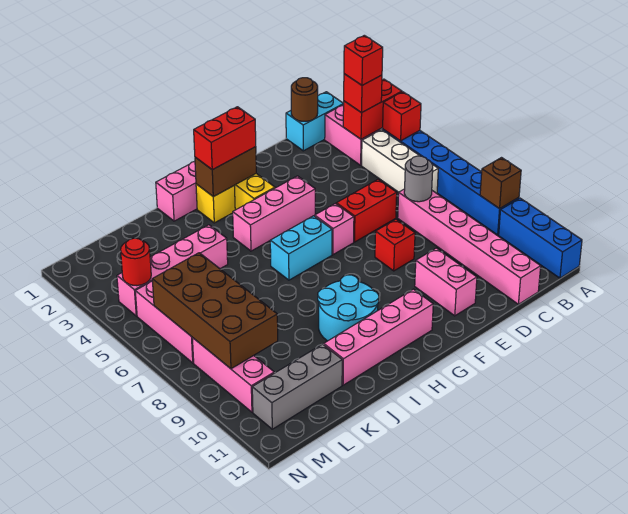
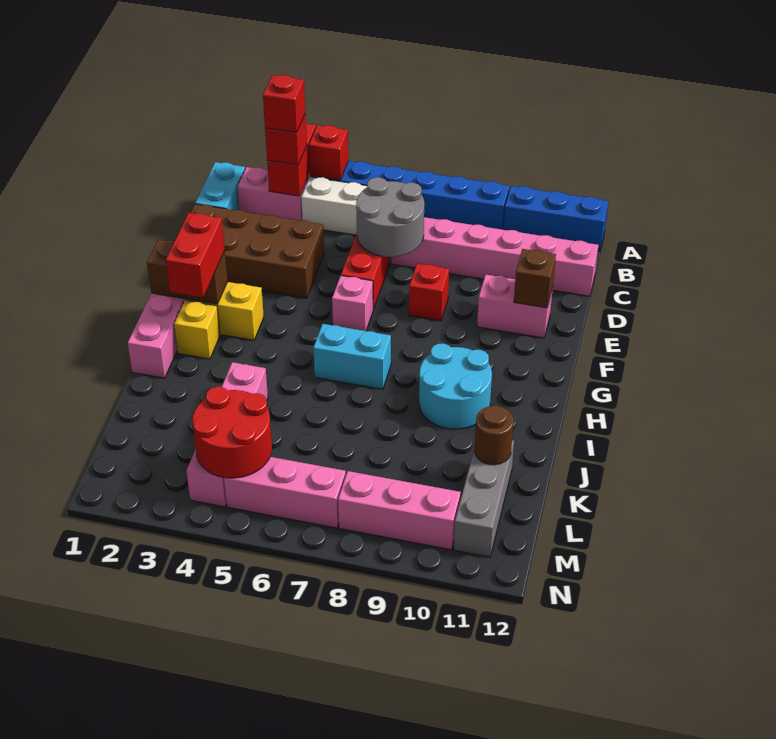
brown 1x1 brick [480,158,521,209] -> brown 1x1 brick moved to [514,249,556,308]
brown 1x1 round brick [291,78,318,121] -> brown 1x1 round brick moved to [474,406,514,465]
grey 1x1 round brick [404,156,433,202] -> grey 2x2 round brick [356,177,424,257]
pink 1x3 brick [233,176,315,251] -> none
brown 1x2 brick [195,147,256,197] -> brown 1x2 brick turned to [147,240,228,304]
cyan 1x2 brick [270,216,332,280] -> cyan 1x2 brick turned to [313,324,391,389]
pink 1x4 brick [323,289,433,385] -> none
brown 2x4 brick [152,253,278,369] -> brown 2x4 brick moved to [191,204,324,298]
red 1x1 round brick [121,238,151,286] -> red 2x2 round brick [192,387,272,478]

